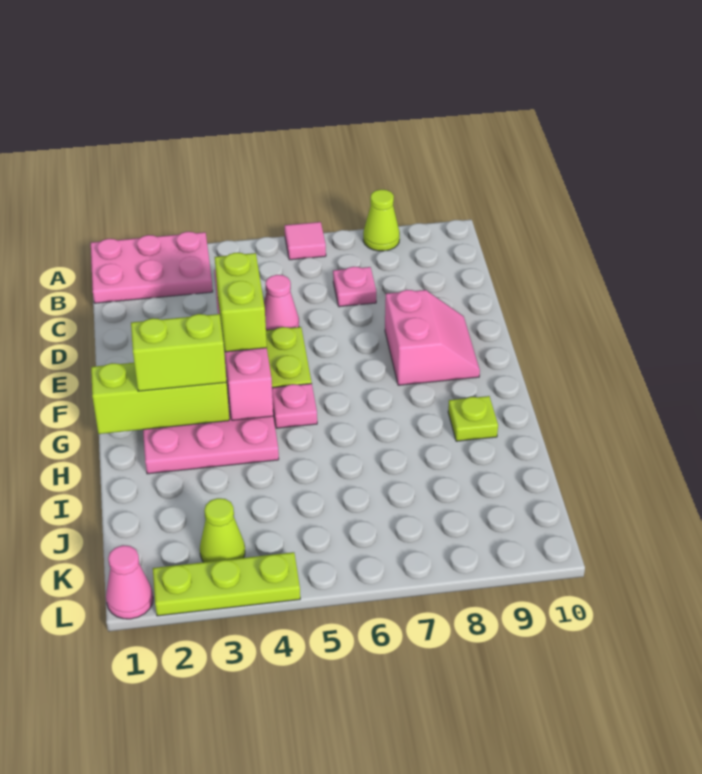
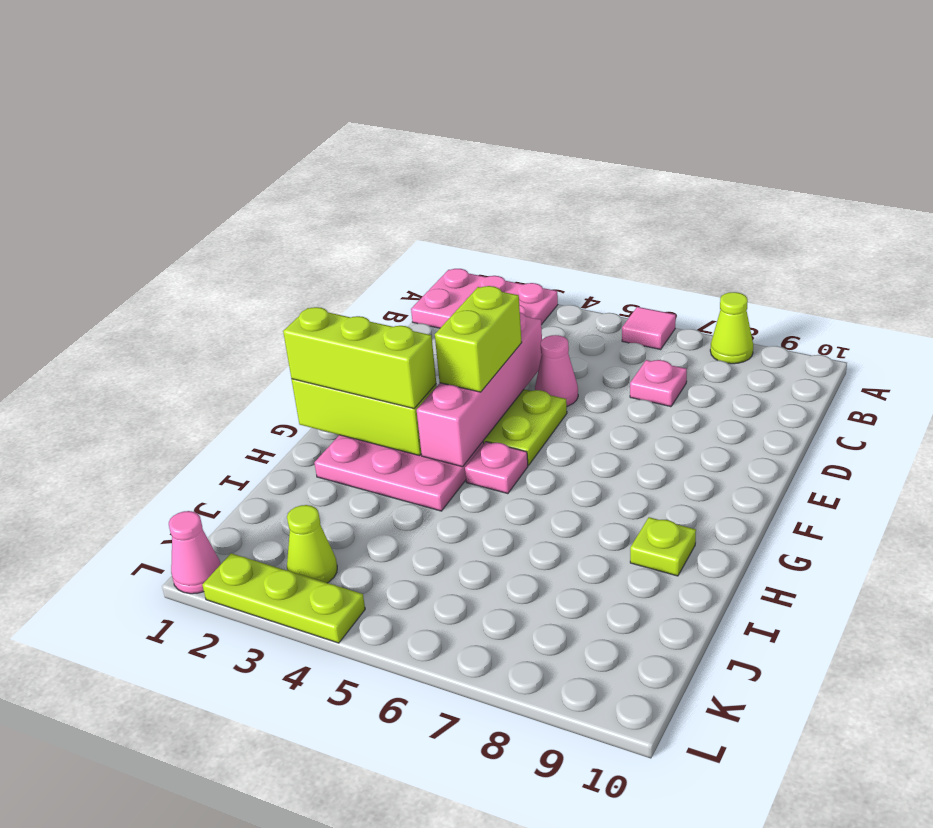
pink 2x2 slope [385,290,480,385] -> none
lime 1x2 brick [131,314,227,391] -> lime 1x3 brick [283,307,436,408]

